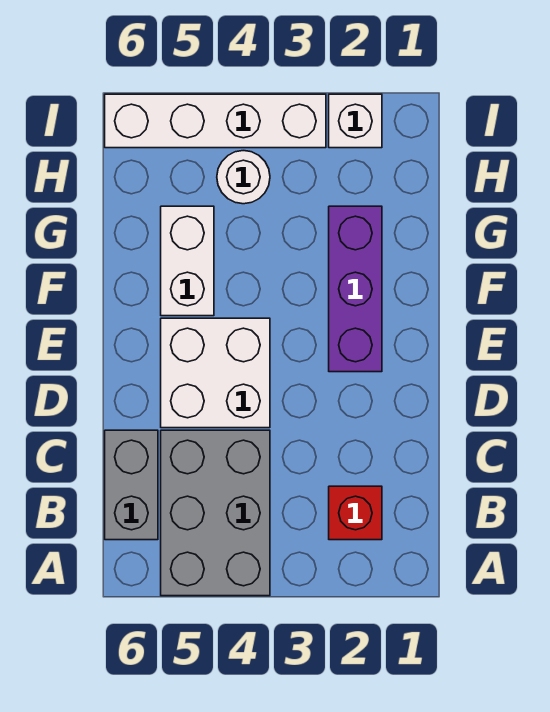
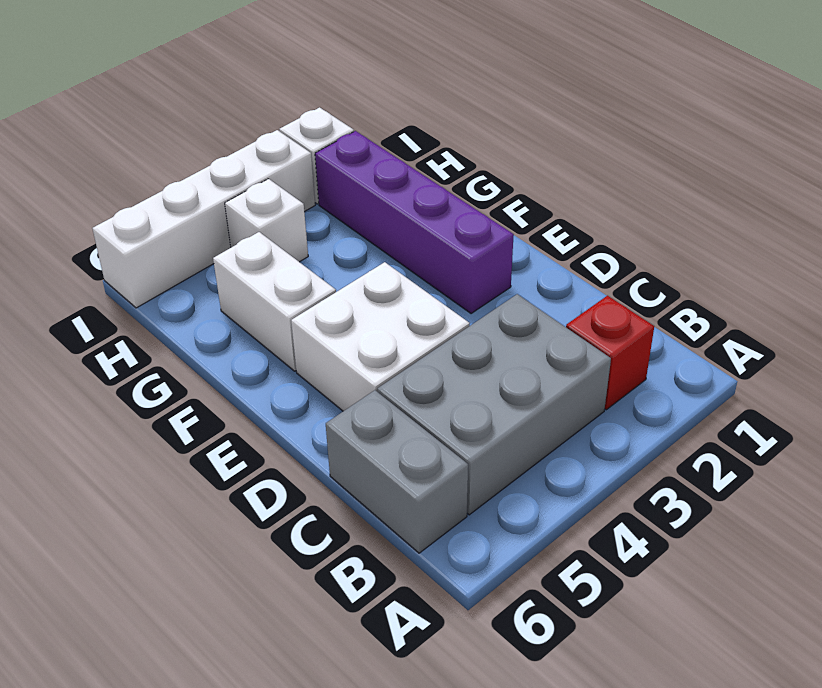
grey 2x3 brick [161,430,270,596] -> grey 2x3 brick turned to [377,294,611,515]
purple 1x3 brick [329,206,382,372] -> purple 1x4 brick [315,131,514,314]
white 1x1 round brick [217,151,270,204] -> white 1x1 brick [225,179,308,262]

